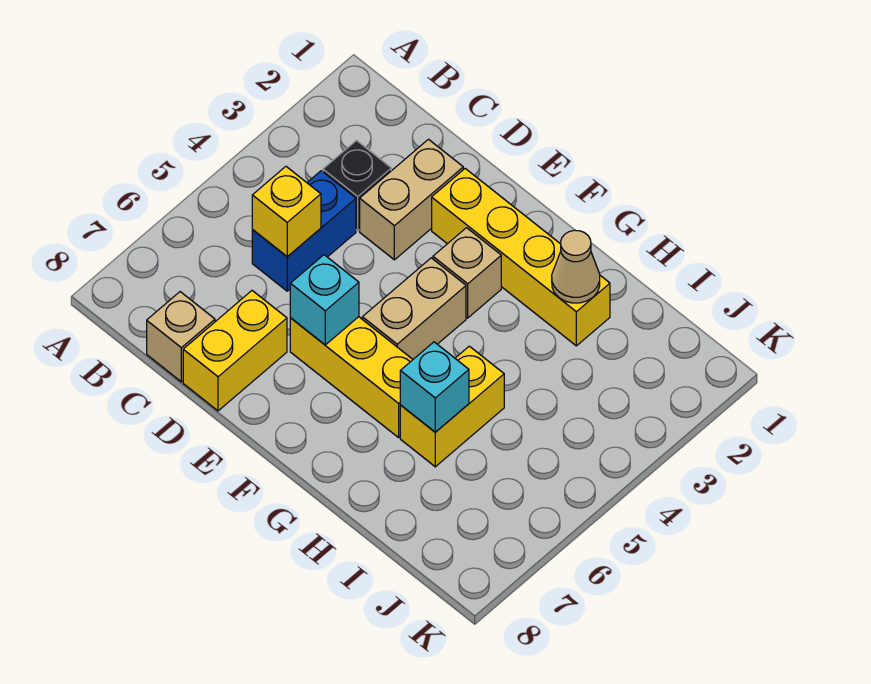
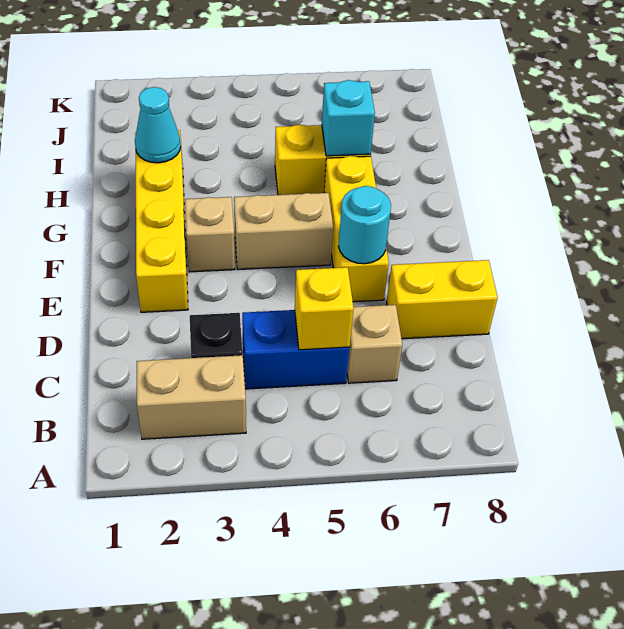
tan 1x1 brick [147,292,215,382] -> tan 1x1 brick moved to [347,305,402,383]
tan 1x2 brick [360,139,463,260] -> tan 1x2 brick moved to [137,355,246,439]
cyan 1x1 brick [290,255,359,345] -> cyan 1x1 round brick [338,186,391,264]
tan 1x1 cone [552,230,600,303] -> cyan 1x1 cone [135,87,181,163]

